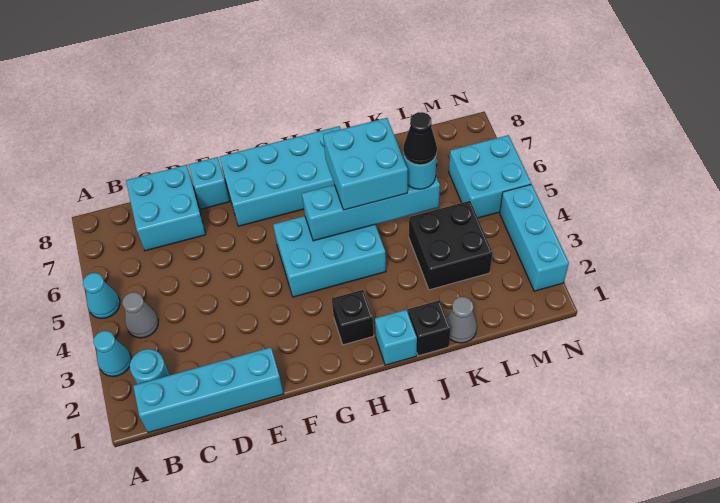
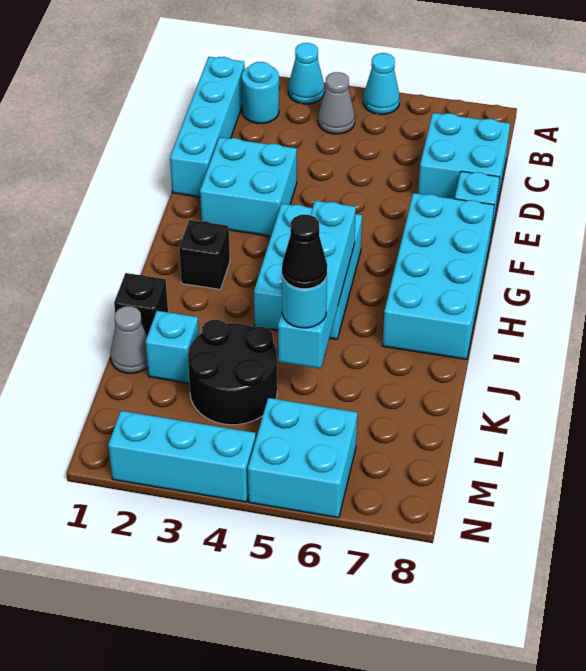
cyan 1x1 brick [375,310,417,365] -> cyan 1x1 brick moved to [146,311,199,383]
cyan 2x2 brick [323,118,408,210] -> cyan 2x2 brick moved to [200,137,297,236]
black 2x2 brick [409,201,493,290] -> black 2x2 round brick [188,320,277,425]

